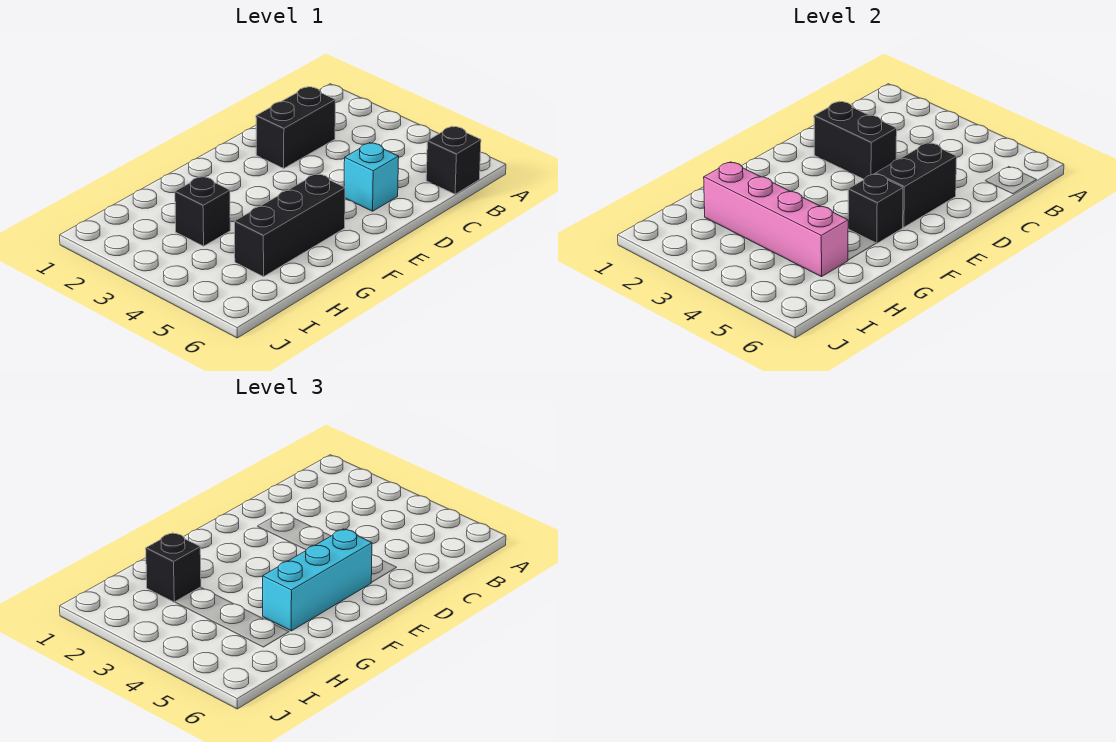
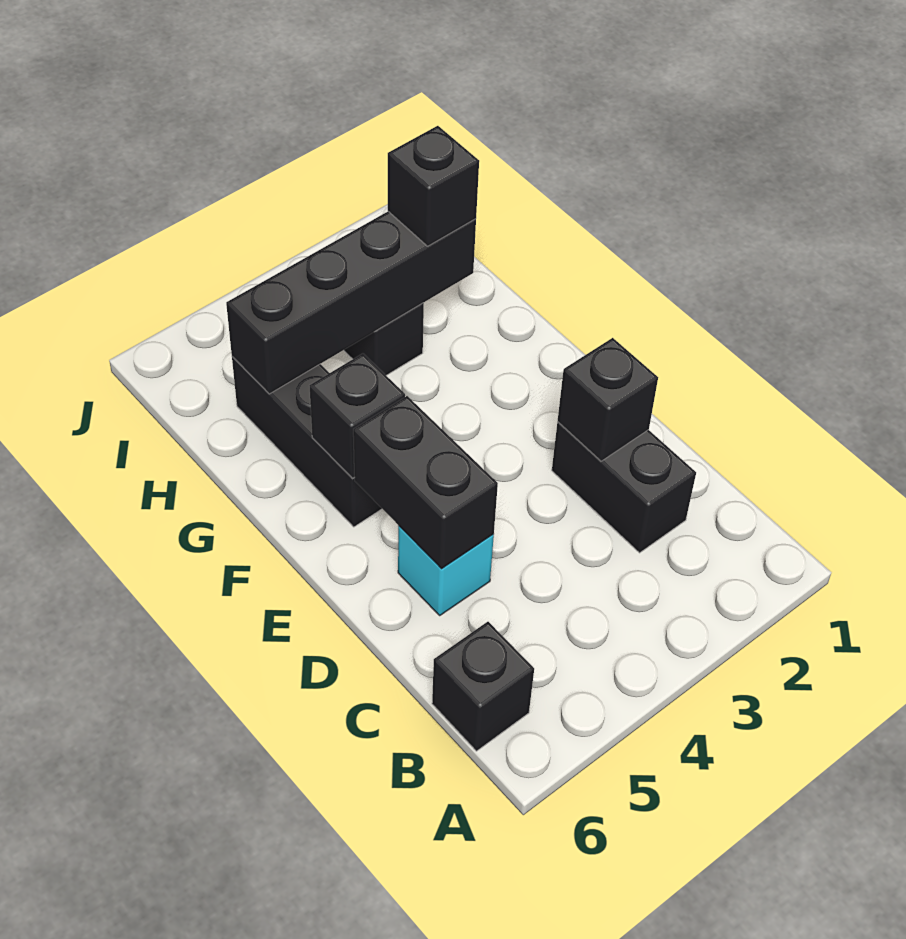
black 1x2 brick [814,101,897,179] -> black 1x1 brick [558,338,658,461]
cyan 1x3 brick [263,529,372,631] -> none
pink 1x4 brick [704,162,848,277] -> black 1x4 brick [226,212,476,394]

